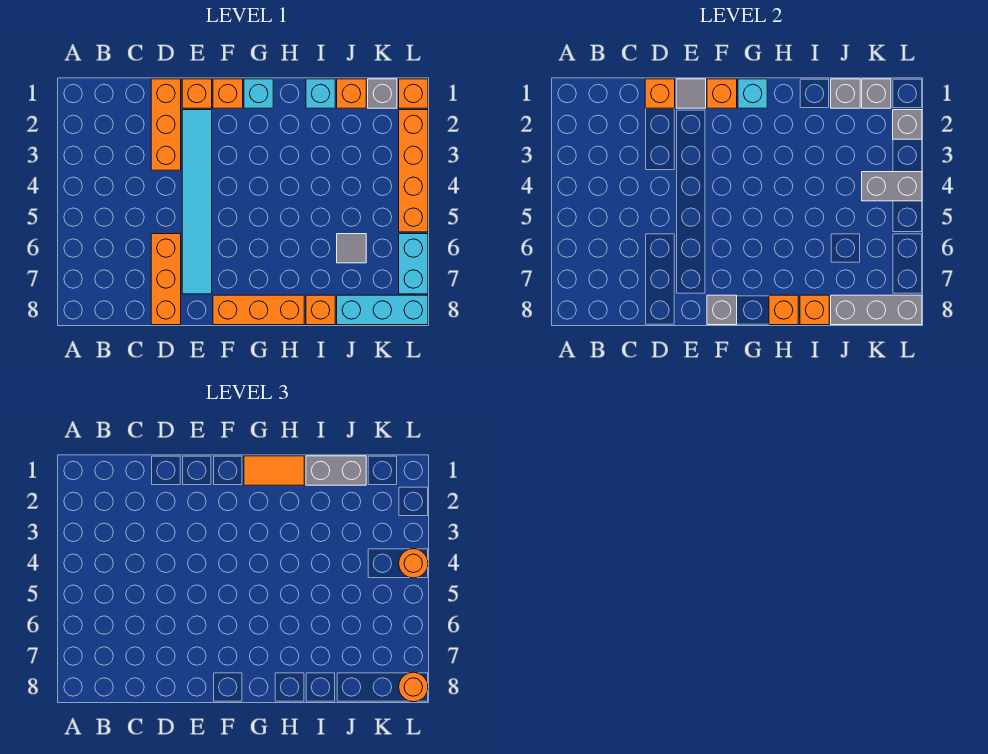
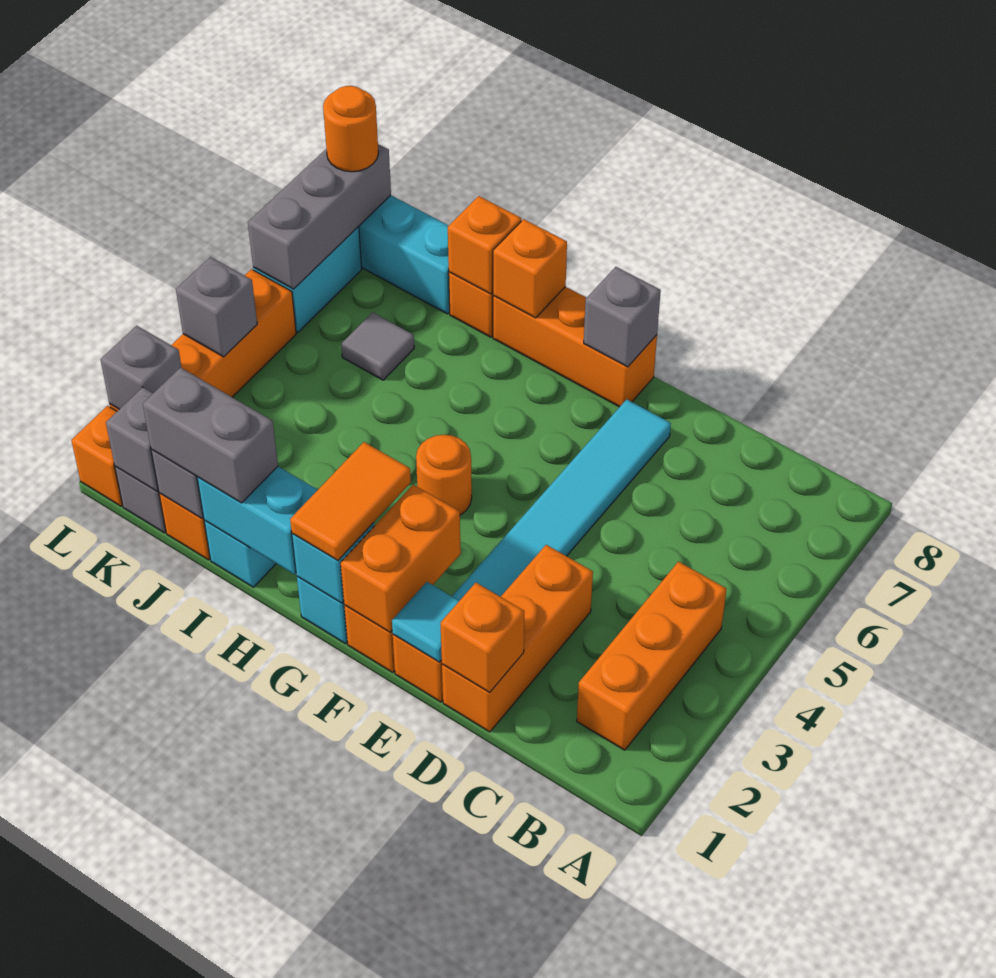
orange 1x3 brick [151,234,181,325] -> orange 1x3 brick moved to [577,562,727,750]
grey 1x1 tile [676,79,706,108] -> cyan 1x1 tile [392,582,459,662]
orange 1x1 brick [707,79,737,108] -> orange 1x2 brick [341,485,461,632]
orange 1x2 tile [244,456,304,485] -> orange 1x2 tile turned to [290,442,411,560]
none -> cyan 1x2 brick [197,467,317,574]
grey 1x3 brick [831,295,922,325] -> grey 1x3 brick turned to [248,144,391,289]
grey 1x2 brick [862,172,922,201] -> grey 1x1 brick [176,257,257,357]
orange 1x1 round brick [399,549,428,578] -> orange 1x1 round brick moved to [416,435,472,515]

